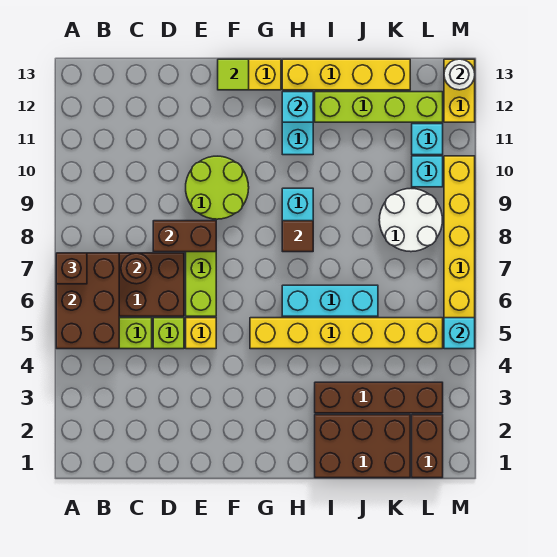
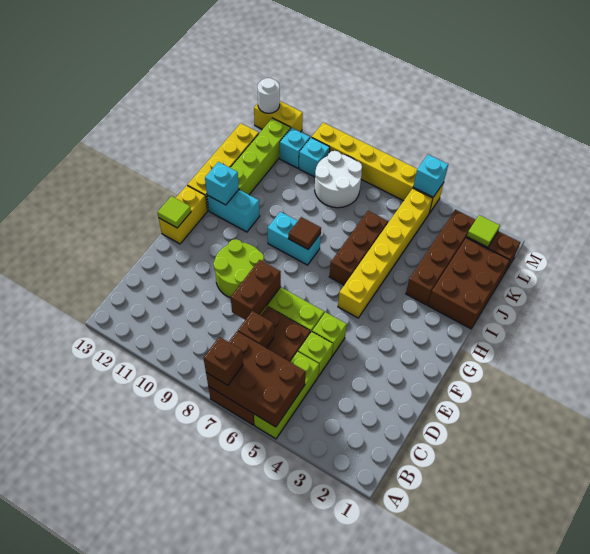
brown 1x1 round brick [121,253,152,284] -> brown 1x1 brick [238,311,274,348]
yellow 1x1 brick [186,318,216,349] -> lime 1x1 brick [312,312,347,356]
cyan 1x3 brick [282,285,378,316] -> brown 1x3 brick [329,211,388,285]
none -> lime 1x1 tile [467,215,500,247]

